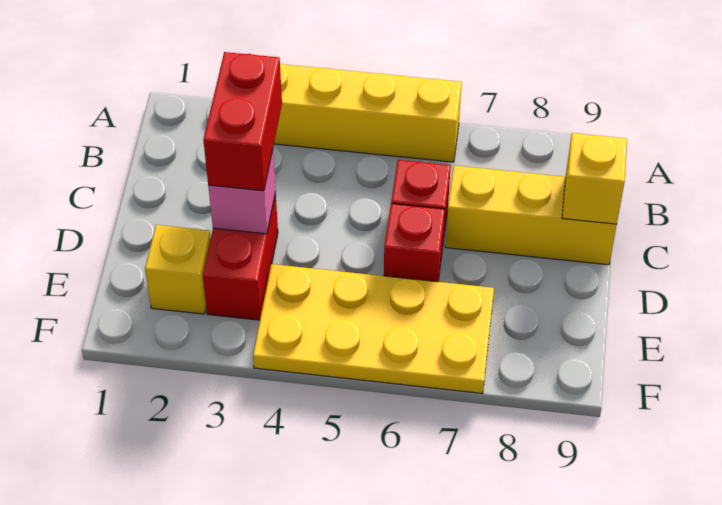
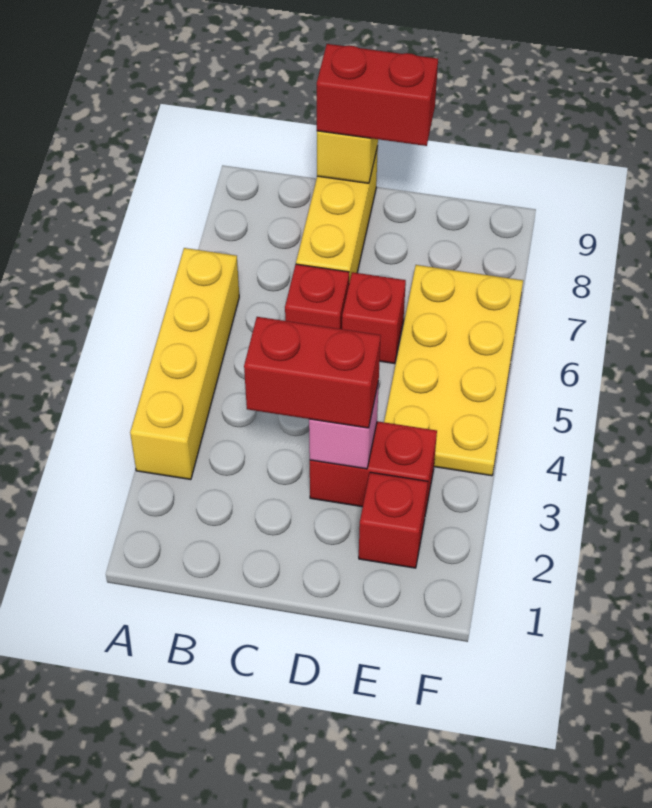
none -> red 1x2 brick [317,44,438,146]
yellow 1x1 brick [145,225,211,314] -> red 1x1 brick [359,472,428,568]

